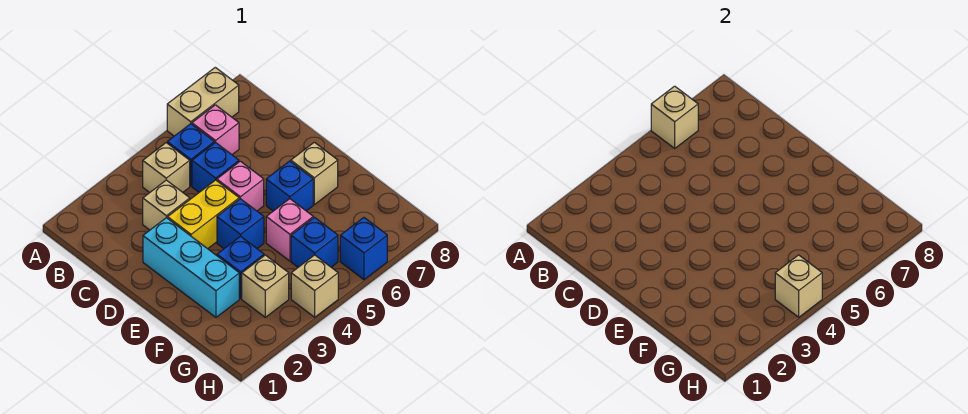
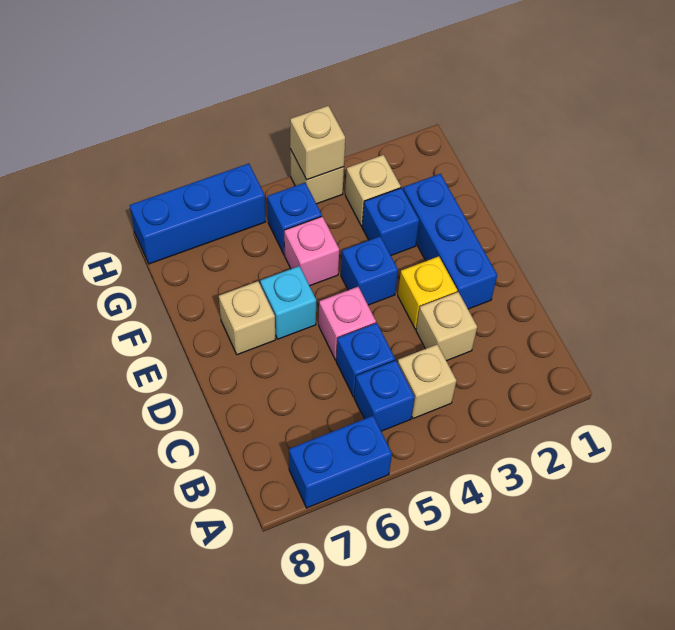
tan 1x2 brick [167,67,239,136] -> blue 1x2 brick [289,416,392,508]
tan 1x1 brick [651,86,698,148] -> none
pink 1x1 brick [192,105,239,155] -> none
cyan 1x3 brick [143,218,239,317] -> blue 1x3 brick [403,174,497,309]
yellow 1x2 brick [168,180,239,249] -> yellow 1x1 brick [398,256,457,329]
blue 1x1 brick [266,161,313,211] -> cyan 1x1 brick [260,266,316,339]
blue 1x1 brick [340,218,387,280] -> blue 1x3 brick [130,163,266,264]

